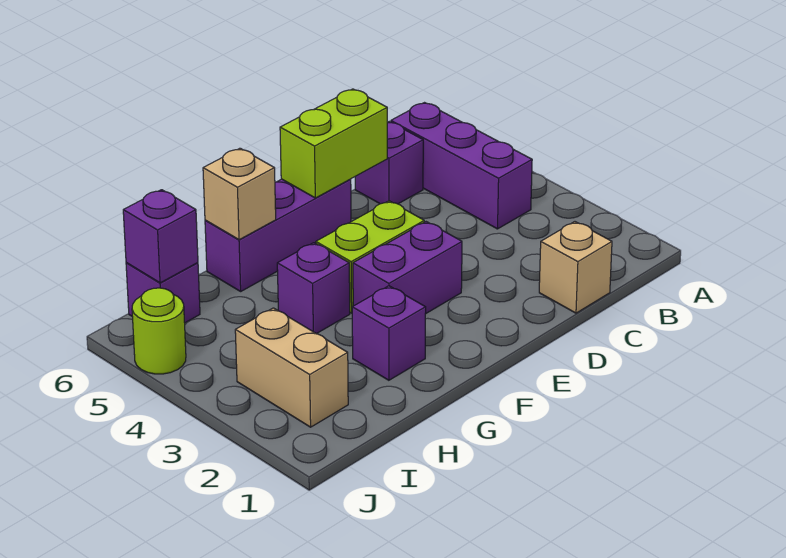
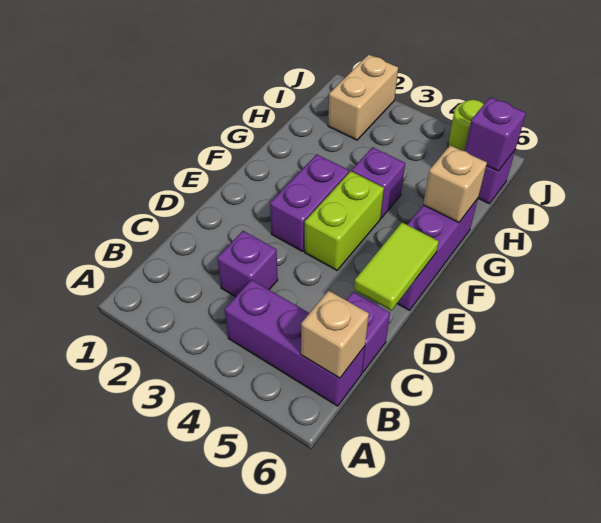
tan 1x1 brick [539,222,612,313] -> tan 1x1 brick moved to [301,291,369,378]
lime 1x2 brick [280,89,387,198] -> lime 1x2 tile [354,223,439,311]
purple 1x1 brick [352,286,426,380] -> purple 1x1 brick moved to [217,231,278,297]
tan 1x2 brick [235,308,348,427] -> tan 1x2 brick turned to [328,55,398,140]

